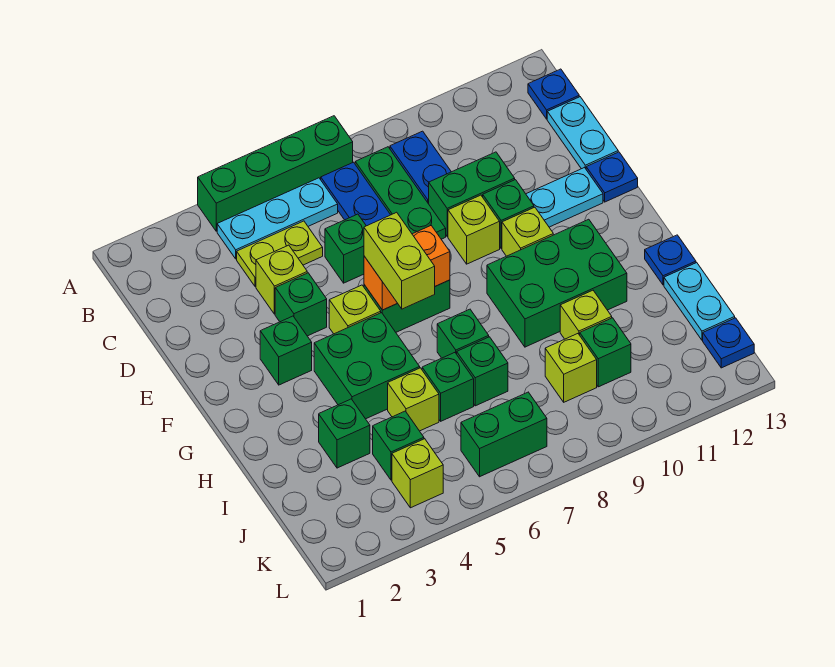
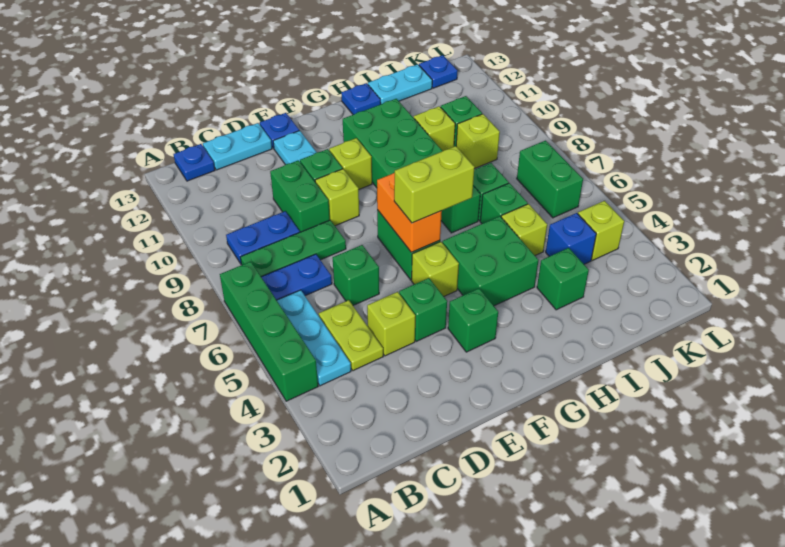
green 1x1 brick [373,411,424,480] -> blue 1x1 brick [546,213,596,264]

